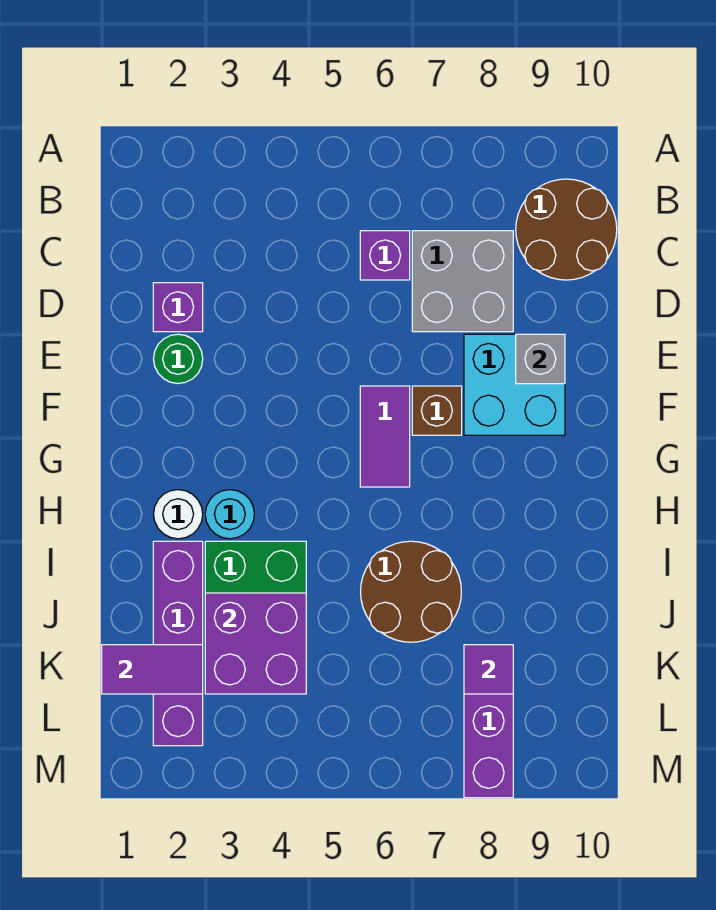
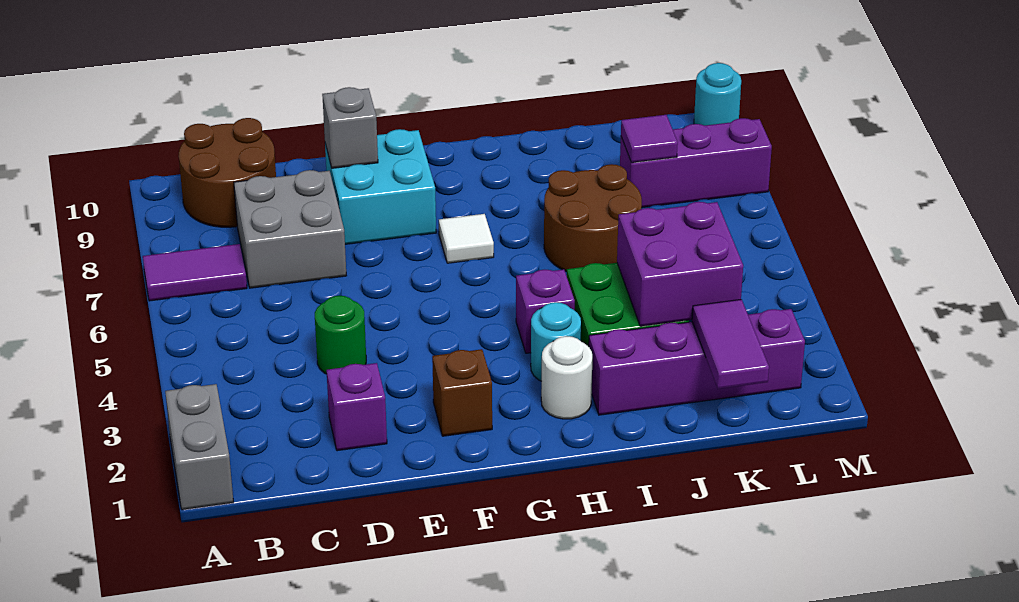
none -> grey 1x2 brick [165,384,233,510]
purple 1x1 brick [360,231,410,280] -> purple 1x1 brick moved to [516,269,575,353]
green 1x1 round brick [154,334,203,384] -> green 1x1 round brick moved to [315,296,366,374]
purple 1x2 tile [360,386,410,487] -> purple 1x2 tile moved to [143,244,247,301]
brown 1x1 brick [412,386,462,435] -> brown 1x1 brick moved to [432,349,492,436]
none -> white 1x1 tile [439,214,494,263]
none -> cyan 1x1 round brick [694,63,741,126]

